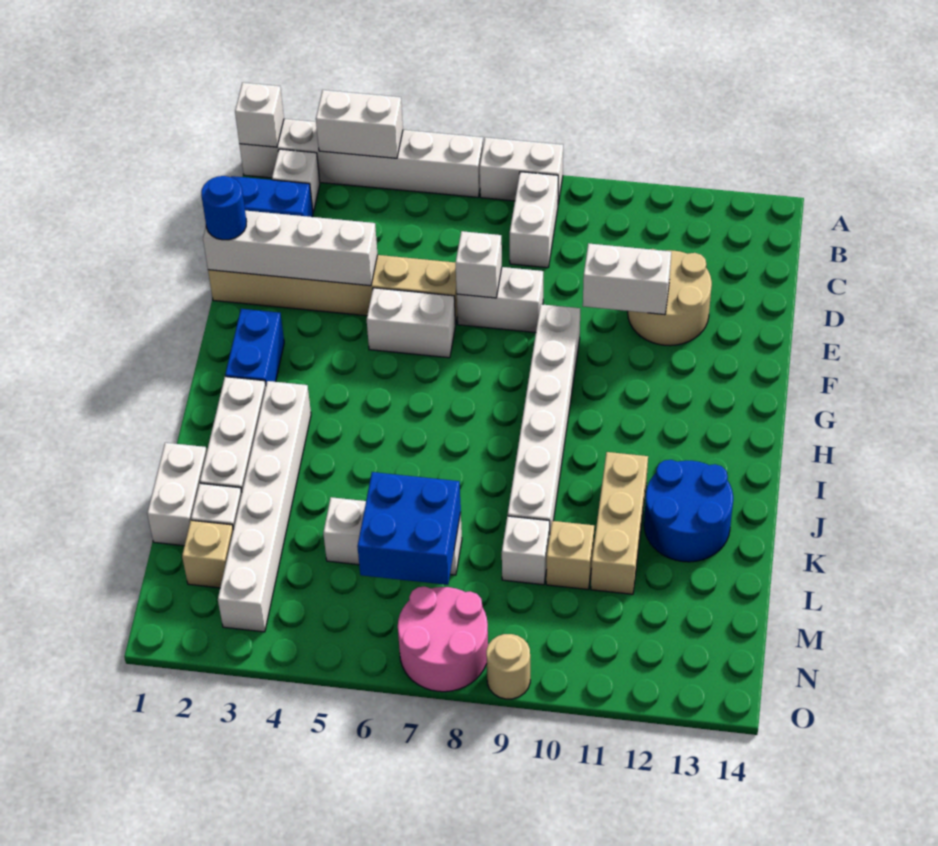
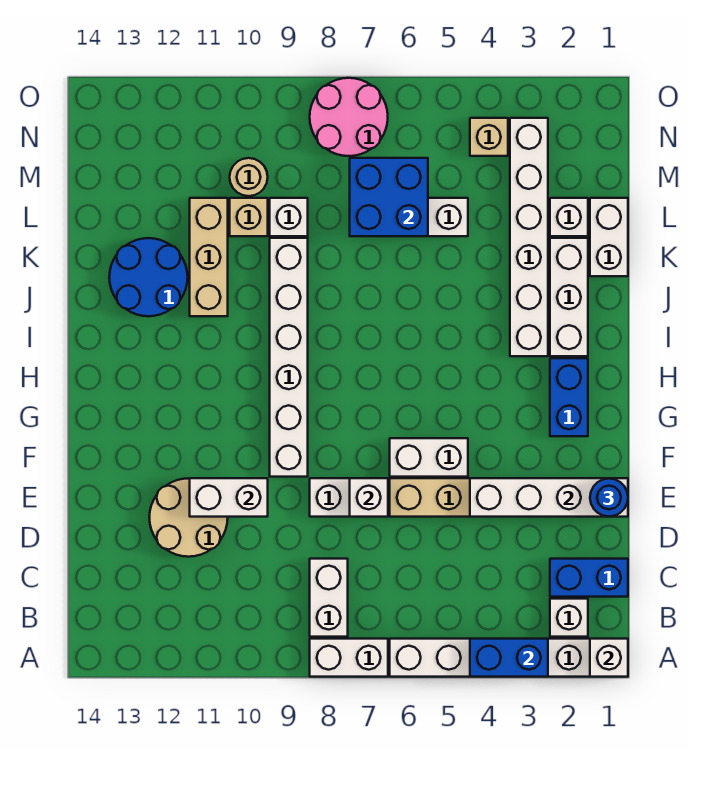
white 1x2 brick [316,90,403,158] -> blue 1x2 brick [470,639,548,677]
tan 1x1 brick [182,520,233,588] -> tan 1x1 brick moved to [470,118,508,156]
tan 1x1 round brick [486,634,530,699] -> tan 1x1 round brick moved to [230,158,268,196]

